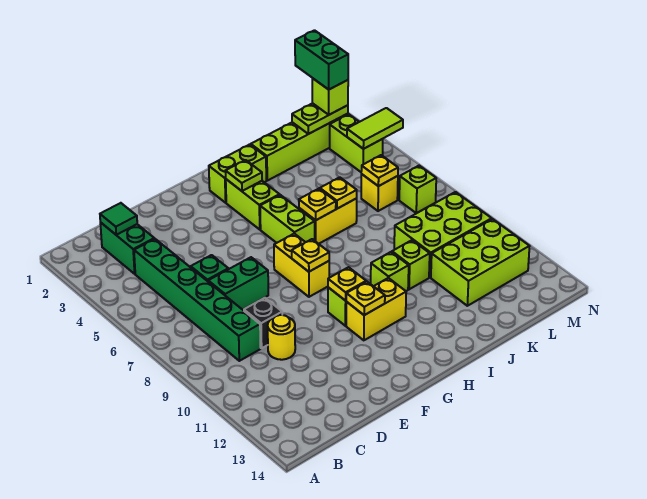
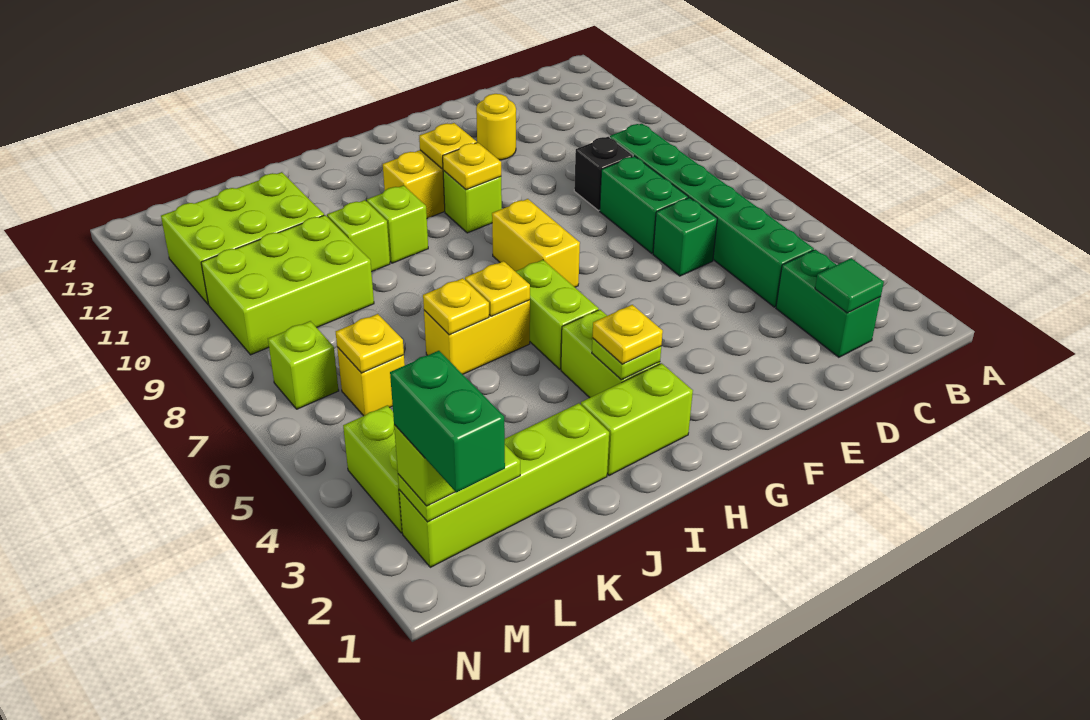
green 1x2 brick [208,257,268,310] -> green 1x2 brick turned to [600,156,688,253]
yellow 1x1 round brick [268,315,295,360] -> yellow 1x1 round brick moved to [476,94,516,160]
yellow 1x1 plate [292,239,329,272] -> yellow 1x1 plate moved to [592,305,663,364]
lime 1x2 tile [347,108,403,149] -> none

